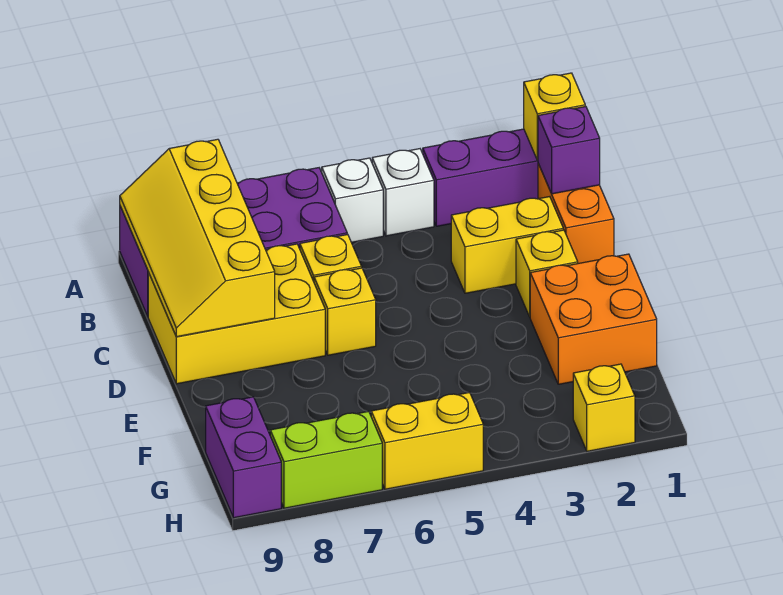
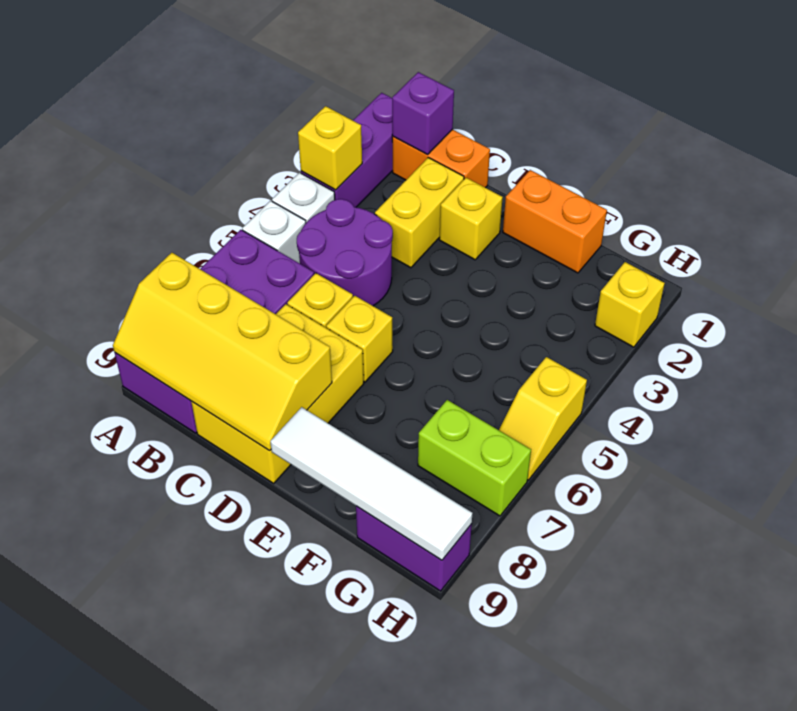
yellow 1x1 brick [524,73,585,160] -> yellow 1x1 brick moved to [298,106,362,190]
none -> purple 2x2 round brick [297,199,393,306]
orange 2x2 brick [530,254,657,384] -> orange 1x2 brick [503,170,607,273]
none -> white 1x4 tile [270,407,472,560]
yellow 1x2 brick [371,392,483,489] -> yellow 1x2 slope [499,357,587,480]
lime 1x2 brick [270,411,382,508] -> lime 1x2 brick turned to [418,400,531,516]

